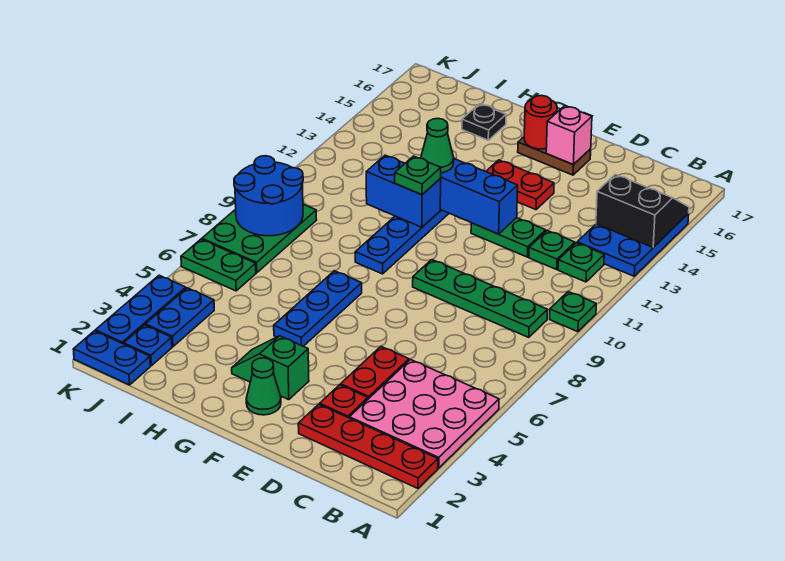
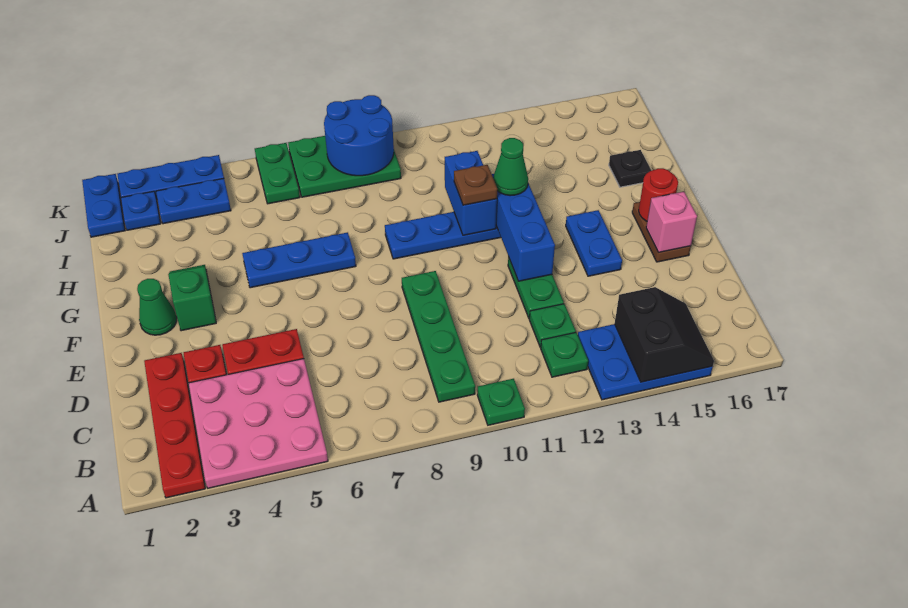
red 1x2 plate [486,160,554,210] -> blue 1x2 plate [566,210,622,276]
green 1x1 plate [395,156,441,195] -> brown 1x1 plate [454,165,497,205]

